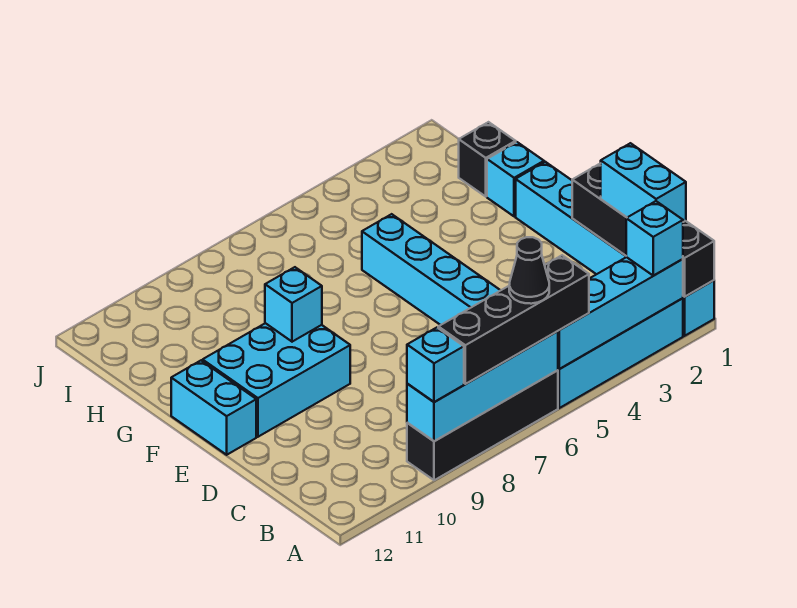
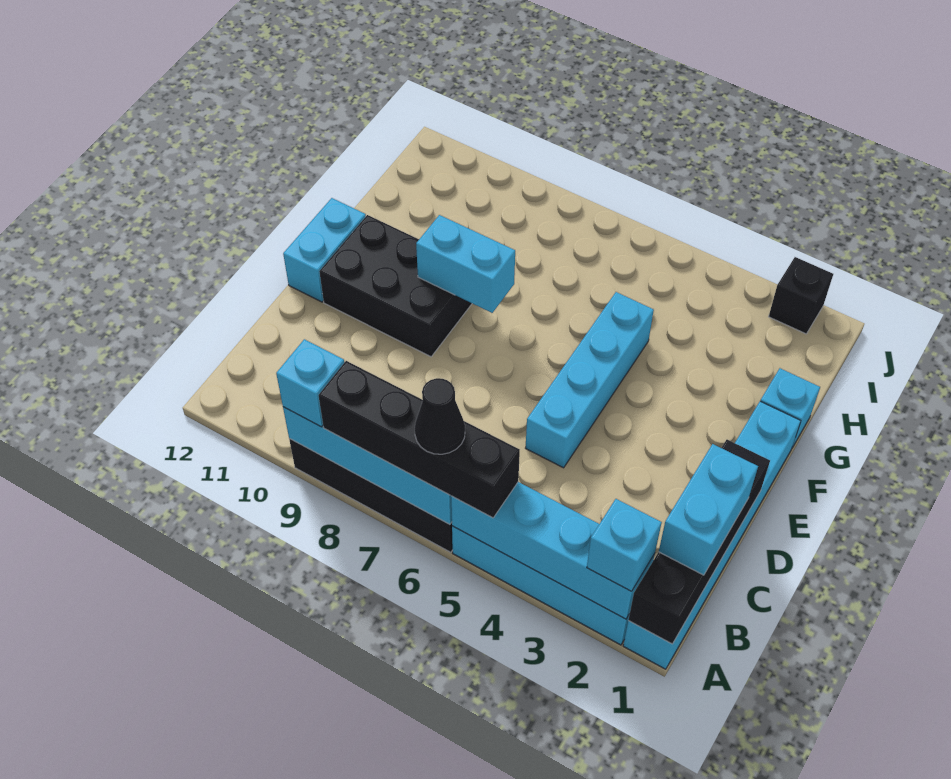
cyan 2x3 brick [203,323,350,437] -> black 2x3 brick [319,215,472,357]
cyan 1x1 brick [265,267,322,342] -> cyan 1x2 brick [416,215,515,313]
black 1x1 brick [459,122,516,196] -> black 1x1 brick moved to [769,257,833,334]

